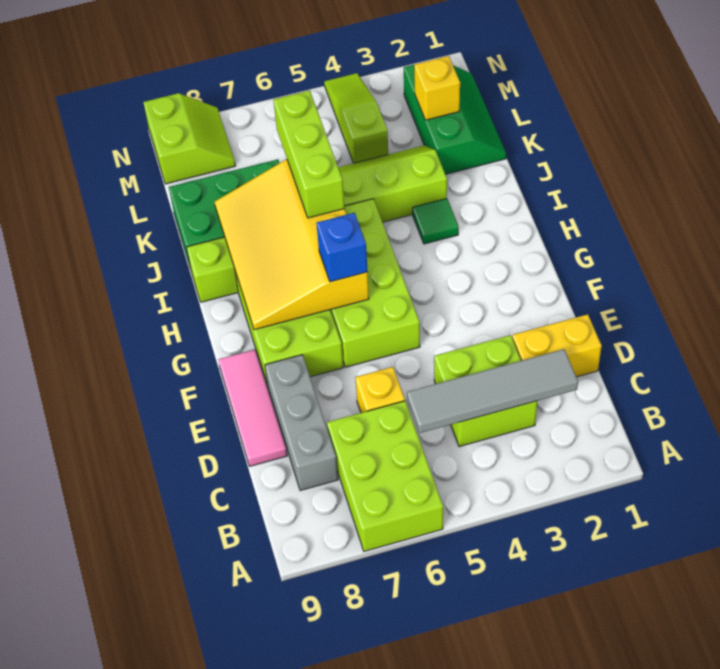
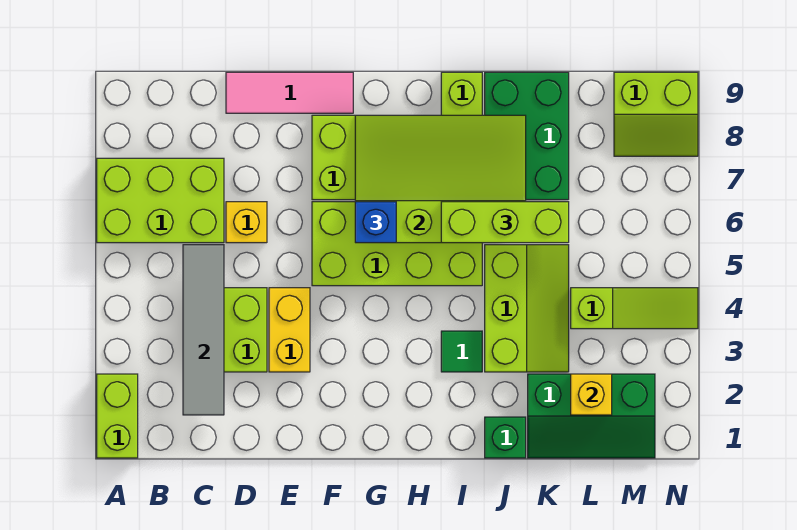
none -> lime 1x2 brick [97,374,138,458]
grey 1x3 brick [265,355,338,491] -> none
yellow 1x2 brick [512,314,602,377] -> yellow 1x2 brick moved to [269,288,310,372]
yellow 3x4 slope [215,159,369,330] -> lime 3x4 slope [355,115,526,243]
none -> green 1x1 brick [485,417,526,458]

